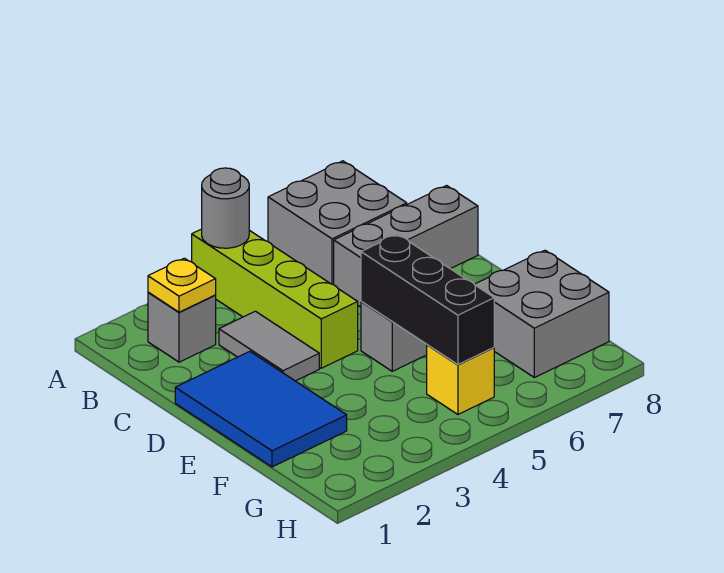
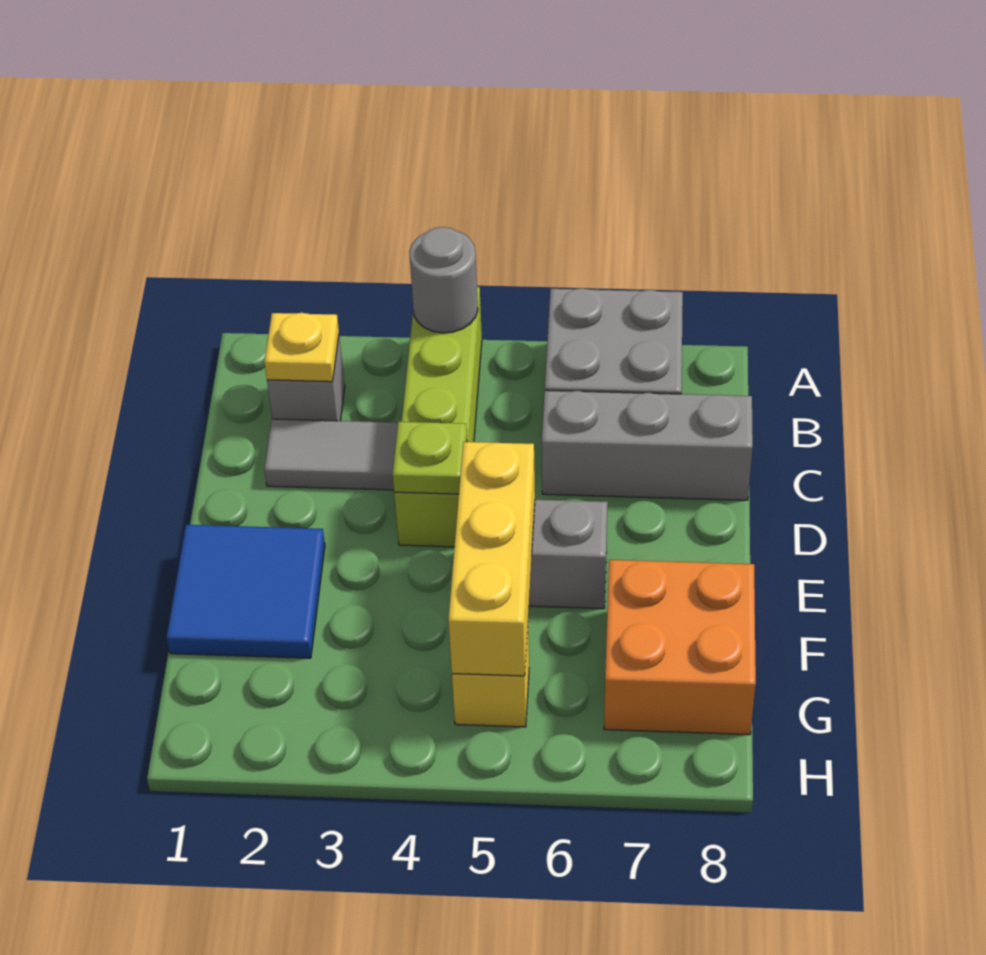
grey 1x2 tile [219,311,319,381] -> grey 1x2 tile turned to [264,419,398,490]
blue 2x3 tile [175,351,347,467] -> blue 2x2 tile [167,525,325,658]
none -> lime 1x1 plate [393,422,467,494]
black 1x3 brick [361,234,494,365] -> yellow 1x3 brick [448,442,535,676]
grey 2x2 brick [474,250,609,378] -> orange 2x2 brick [604,560,756,735]

